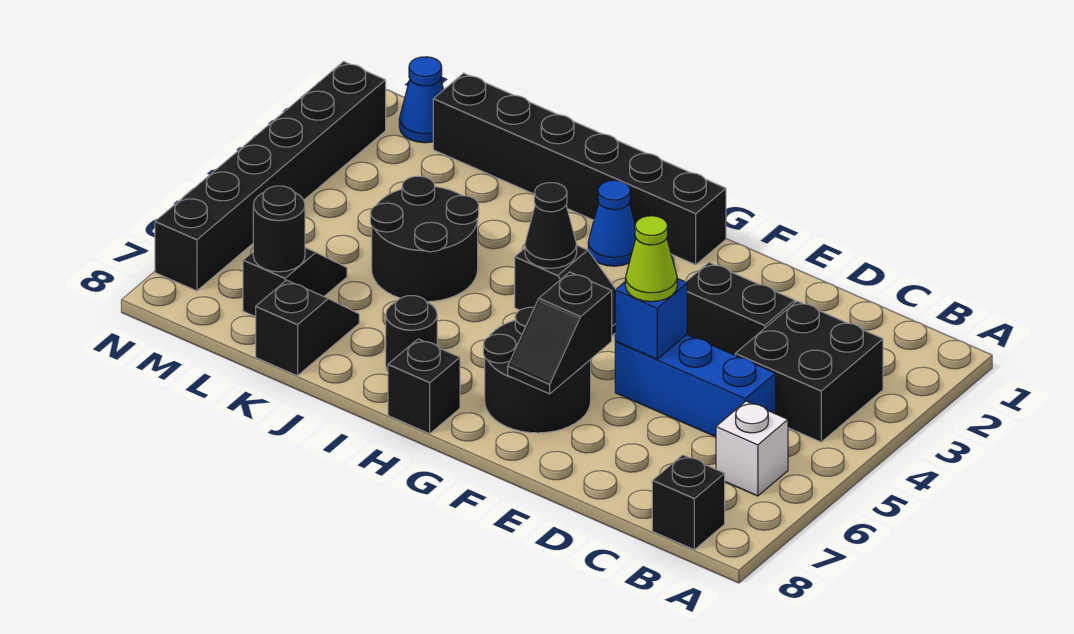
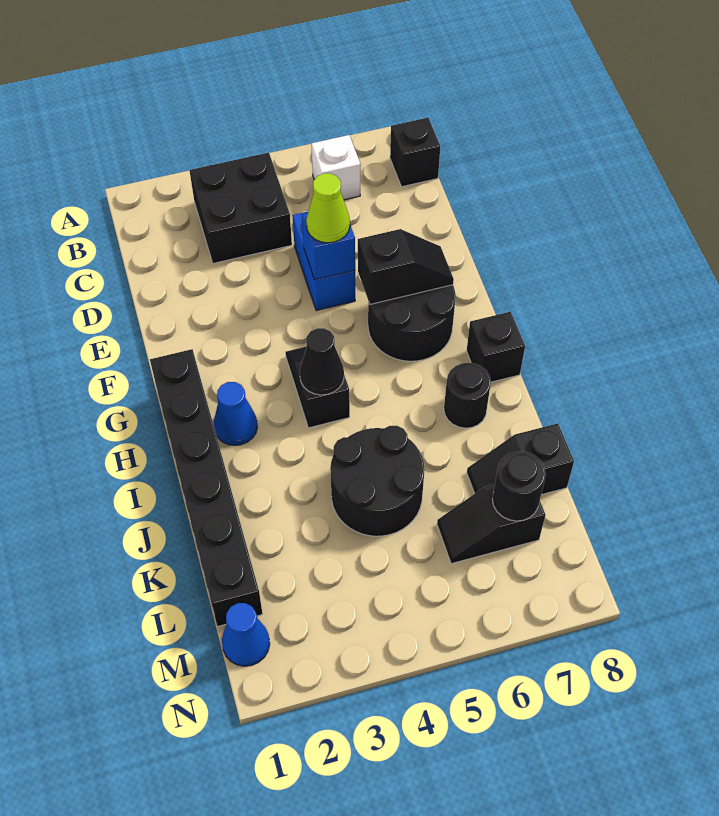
blue 1x3 brick [615,335,776,437] -> blue 1x2 brick [292,212,355,311]
black 1x2 brick [686,263,795,355] -> none
black 1x6 brick [155,61,386,291] -> none

